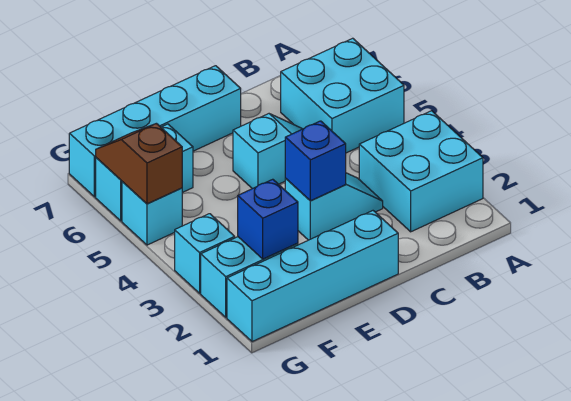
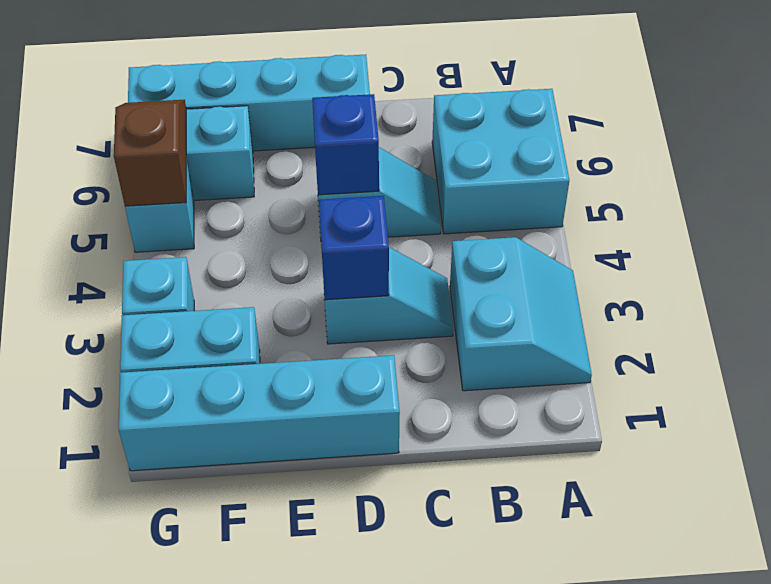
cyan 2x2 brick [359,111,483,232] -> cyan 2x2 slope [450,237,592,391]
blue 1x1 brick [238,179,298,259] -> blue 1x1 brick moved to [312,94,379,195]

